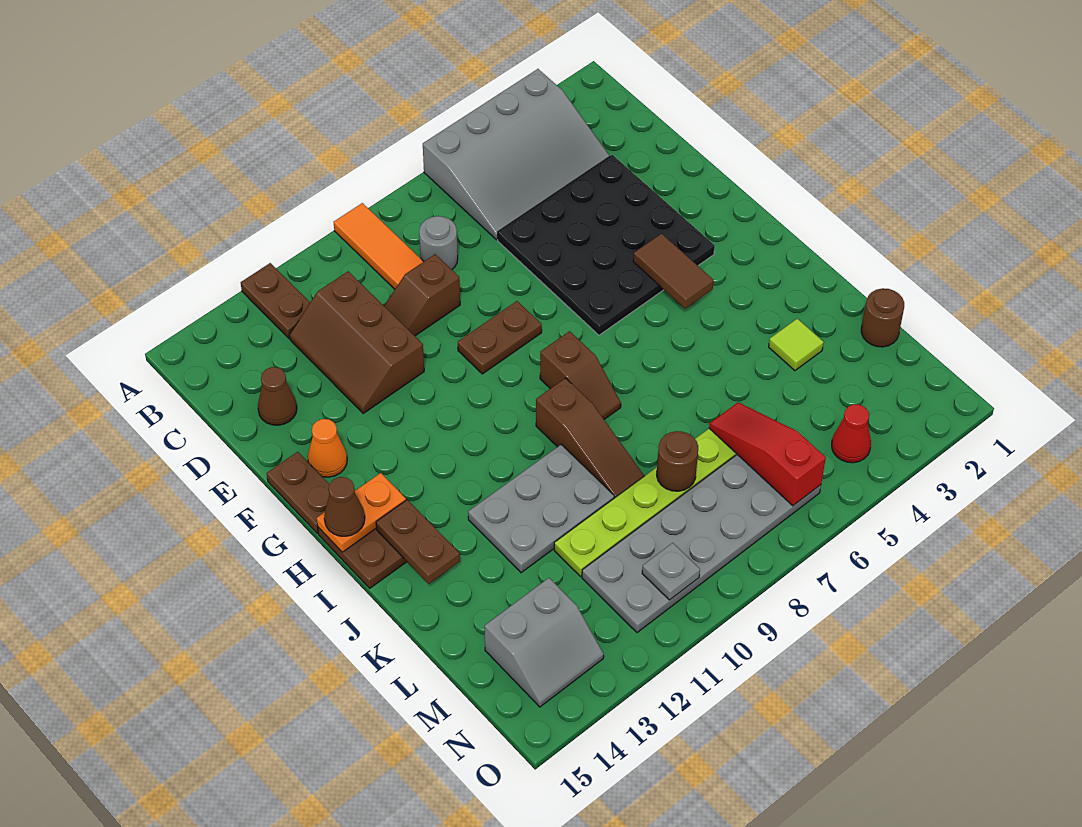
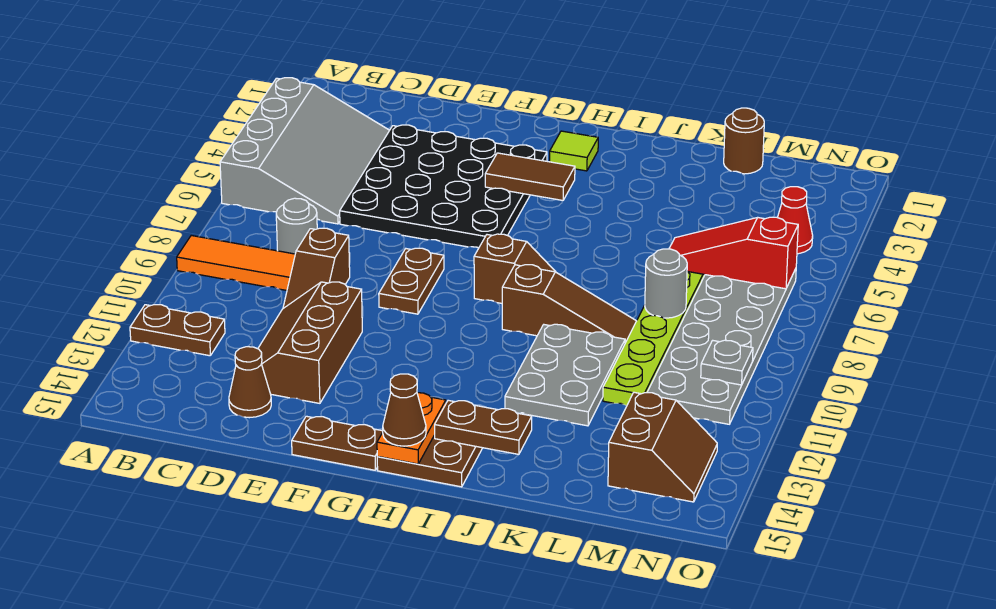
brown 2x3 slope [289,271,424,413] -> brown 2x3 slope turned to [258,282,362,403]
orange 1x1 cone [308,419,347,477] -> none
lime 1x1 tile [769,319,824,371] -> lime 1x1 tile moved to [549,131,598,171]
brown 1x1 round brick [657,431,698,491] -> grey 1x1 round brick [645,249,687,318]
grey 2x2 slope [485,578,604,707] -> brown 2x2 slope [608,392,717,502]

